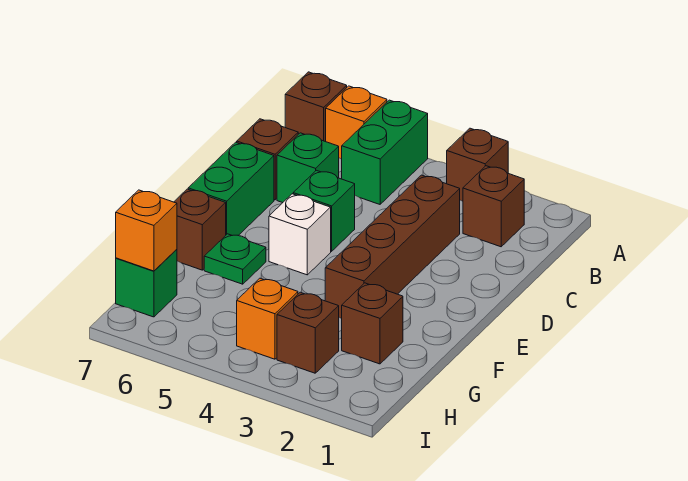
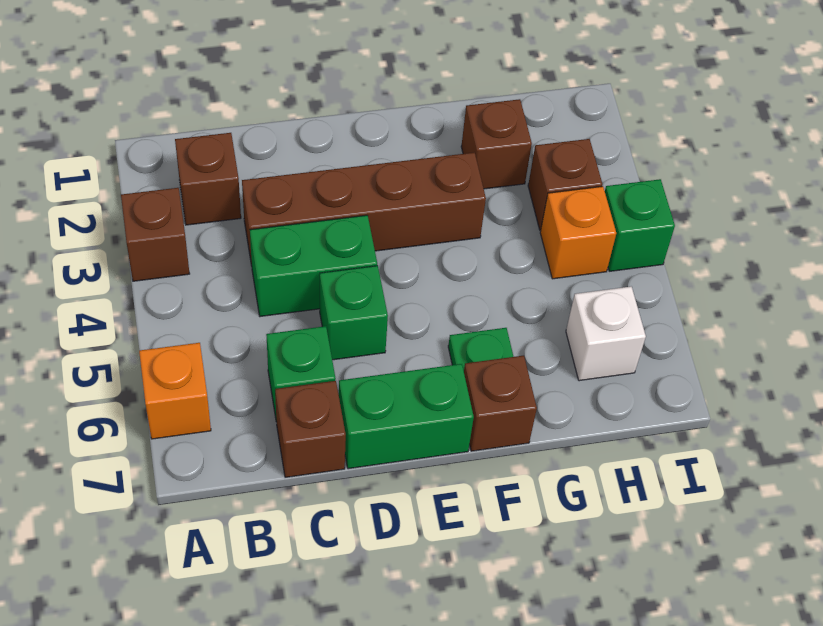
green 1x2 brick [342,100,428,204] -> green 1x2 brick moved to [250,215,377,317]
brown 1x1 brick [285,72,347,142] -> none
white 1x1 brick [269,194,331,275] -> white 1x1 brick moved to [566,287,646,381]
green 1x1 brick [116,249,177,317] -> green 1x1 brick moved to [605,179,675,271]
orange 1x1 brick [116,190,177,271] -> none

